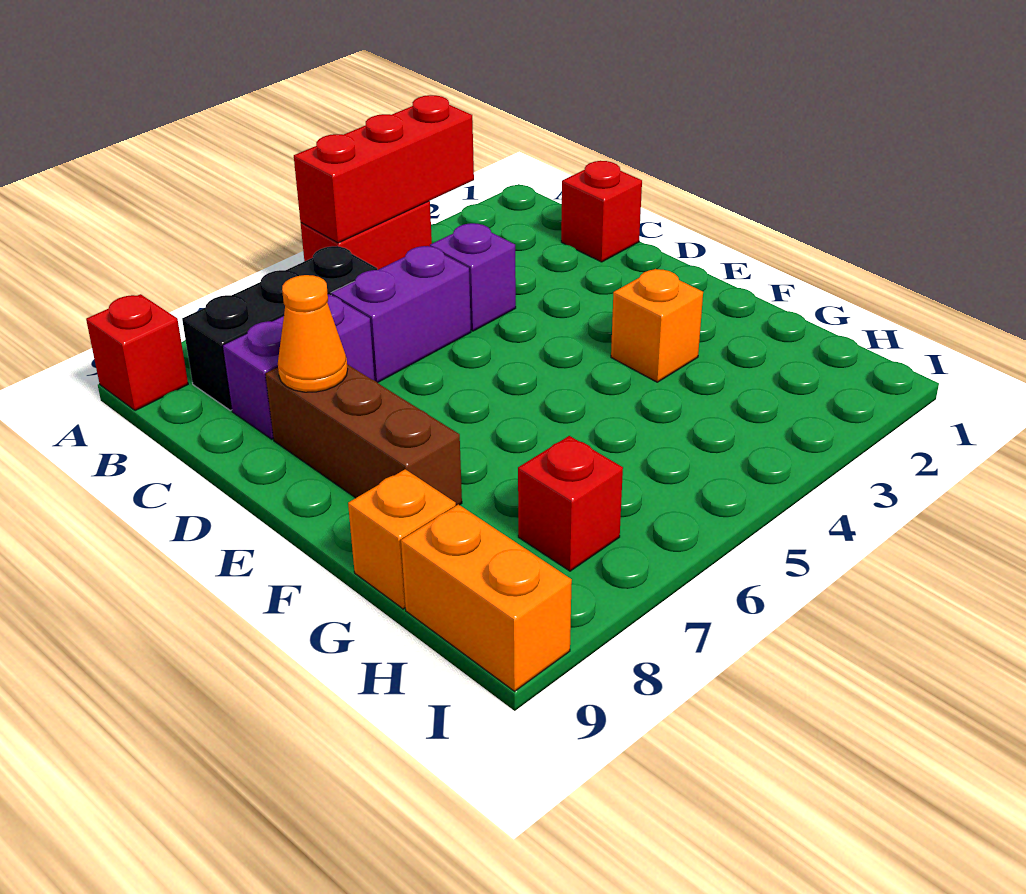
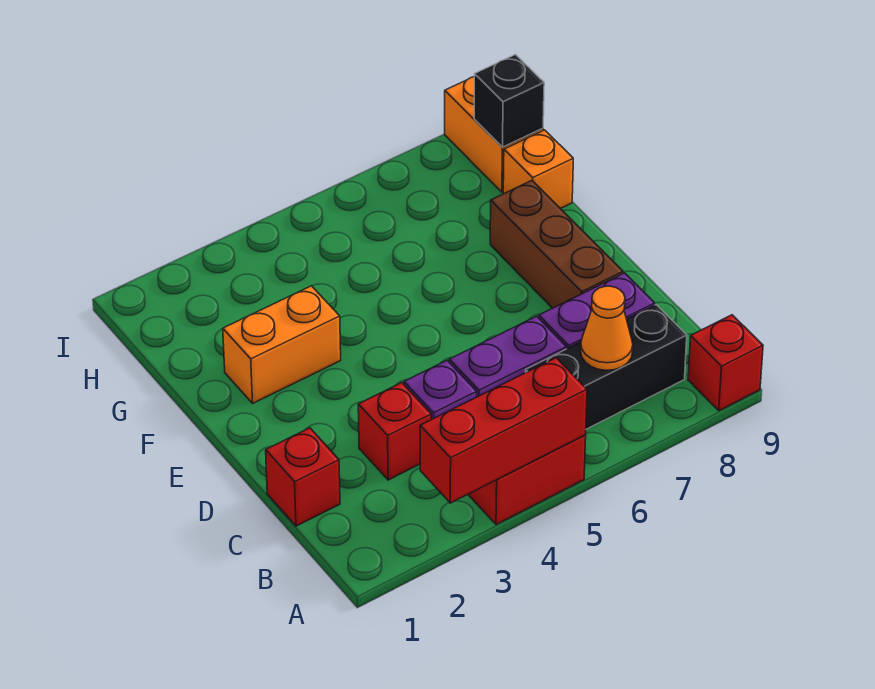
orange 1x1 cone [278,275,348,392] -> orange 1x1 cone moved to [581,286,633,370]
orange 1x1 brick [611,269,703,382] -> orange 1x2 brick [223,286,341,403]
red 1x1 brick [518,436,623,571] -> red 1x1 brick moved to [358,383,431,480]
none -> black 1x1 brick [474,55,544,147]

